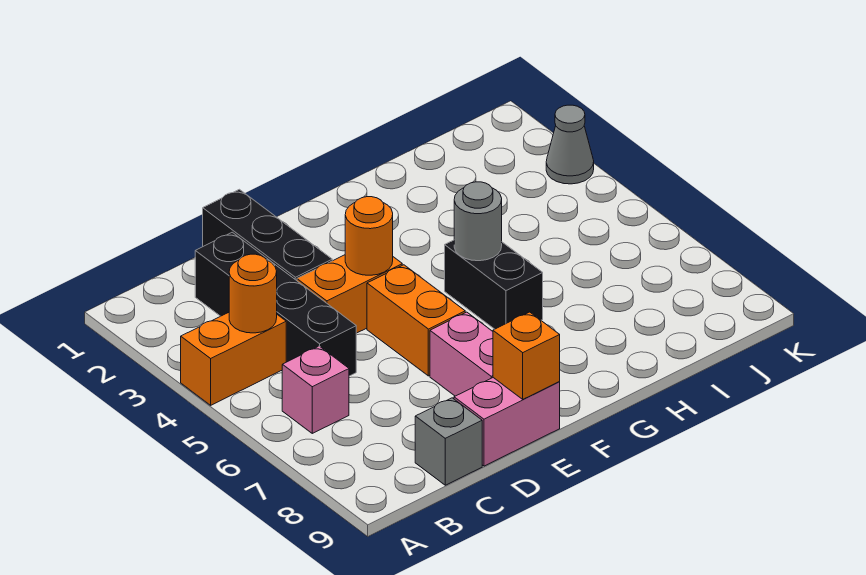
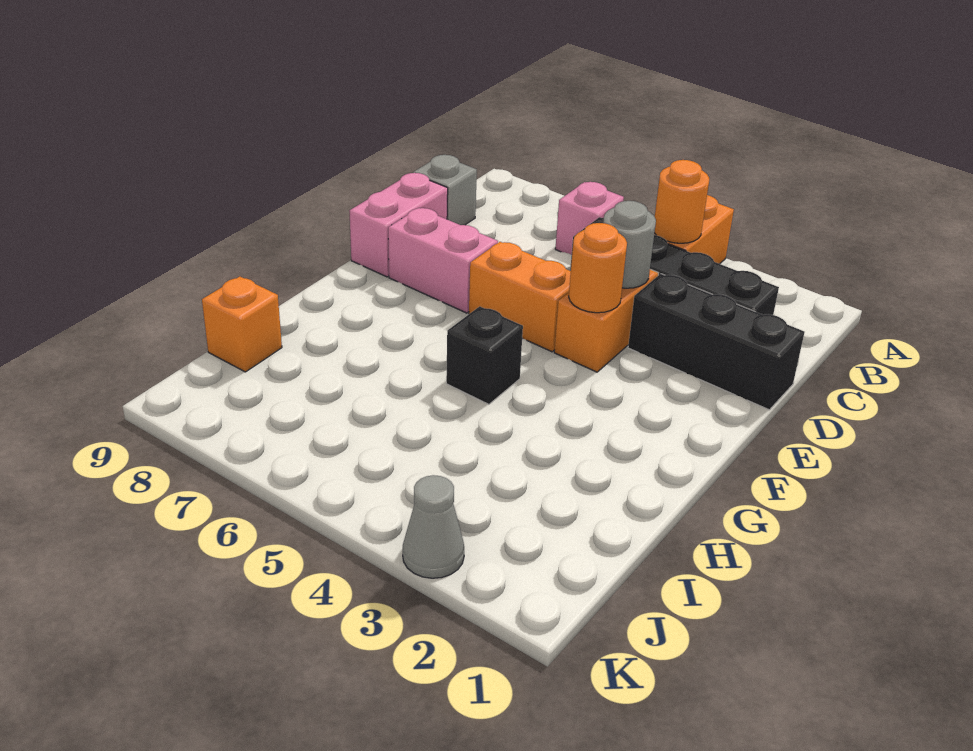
orange 1x1 brick [493,312,560,399] -> orange 1x1 brick moved to [202,276,282,372]
black 1x2 brick [445,240,543,329] -> black 1x1 brick [446,306,523,404]
grey 1x1 round brick [454,182,502,261] -> grey 1x1 round brick moved to [603,201,656,288]

